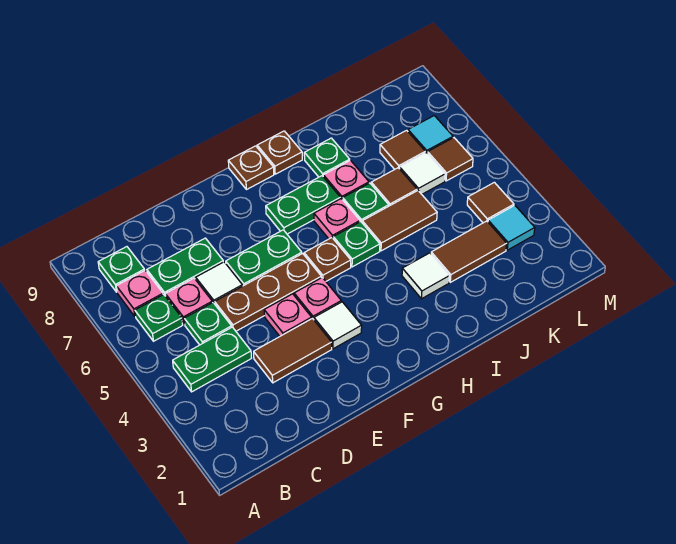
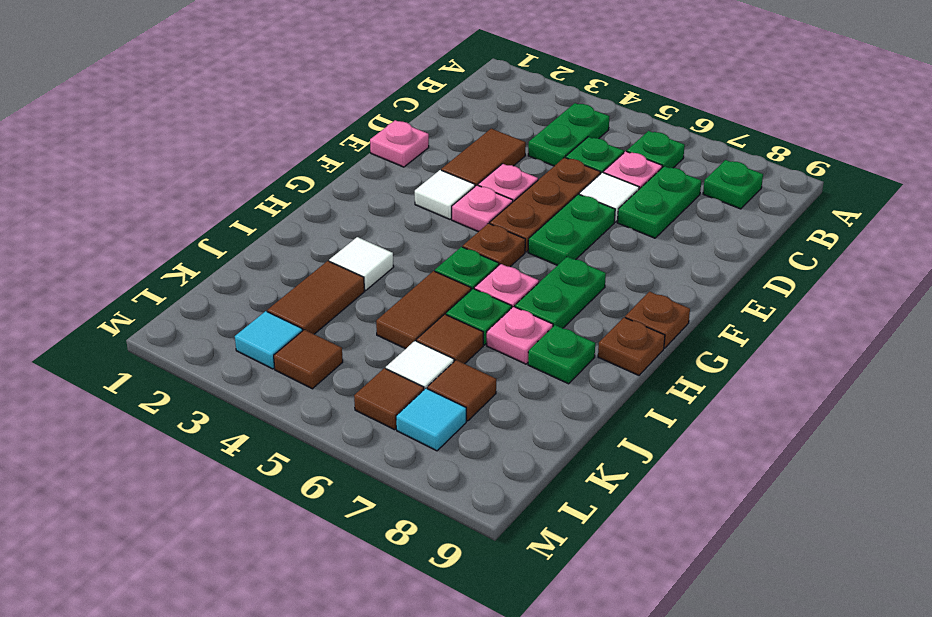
pink 1x1 plate [116,271,163,316] -> pink 1x1 plate moved to [370,120,429,167]

